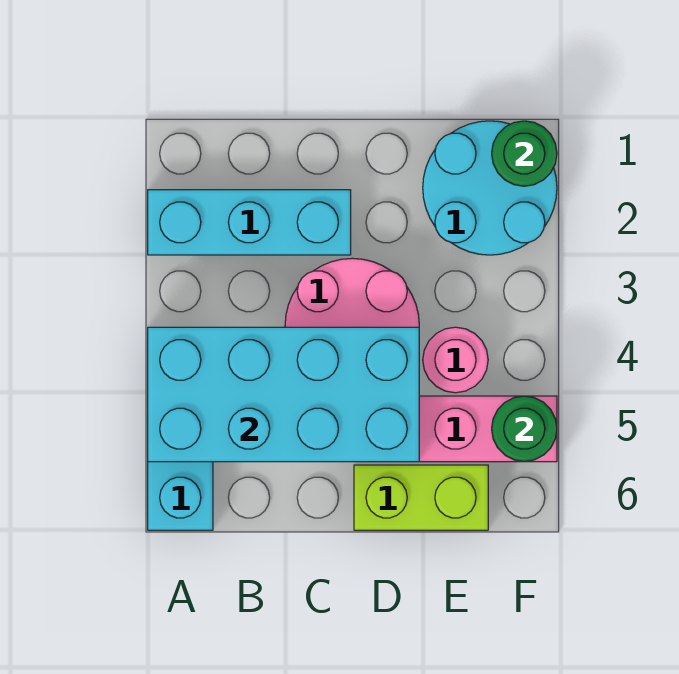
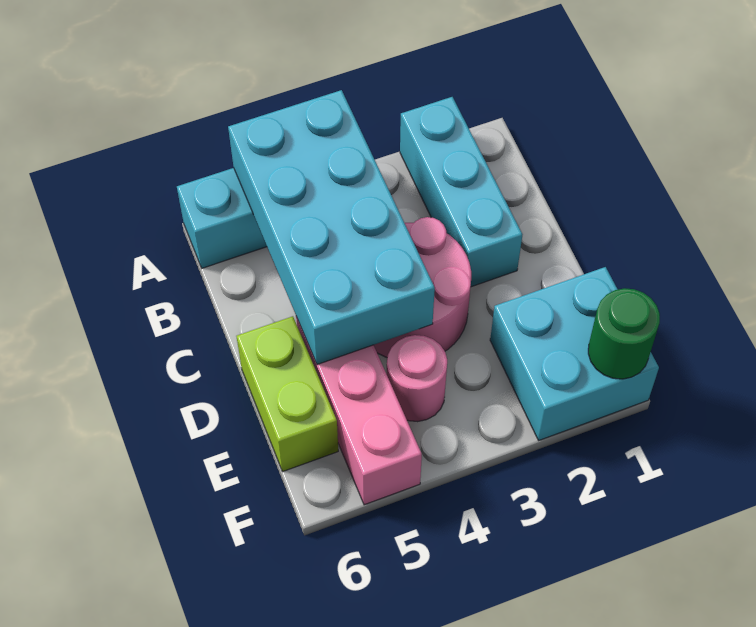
cyan 2x2 round brick [423,121,557,255] -> cyan 2x2 brick [490,267,659,440]
green 1x1 round brick [492,396,557,462] -> none

